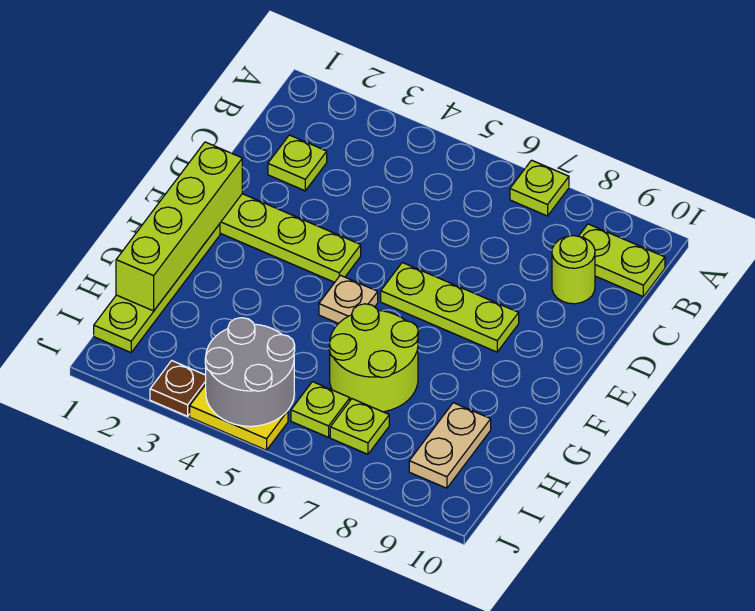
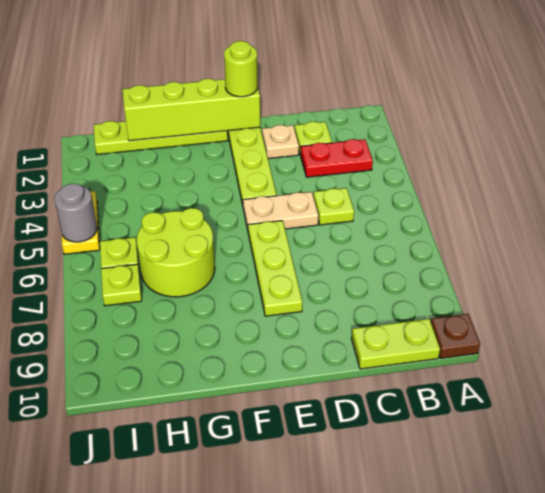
lime 1x1 plate [510,160,569,216] -> lime 1x1 plate moved to [313,188,354,225]
none -> red 1x2 plate [301,139,373,177]
lime 1x2 plate [579,224,665,296] -> lime 1x2 plate turned to [351,319,440,369]
lime 1x1 round brick [552,236,595,304] -> lime 1x1 round brick moved to [224,41,257,97]
tan 1x1 plate [319,275,378,324] -> tan 1x1 plate moved to [262,125,299,159]
tan 1x2 plate [409,403,491,488] -> tan 1x2 plate moved to [243,192,318,230]
grey 2x2 round brick [205,318,295,426] -> grey 1x1 round brick [54,184,97,242]
brown 1x1 plate [150,361,206,416] -> brown 1x1 plate moved to [431,314,480,358]

